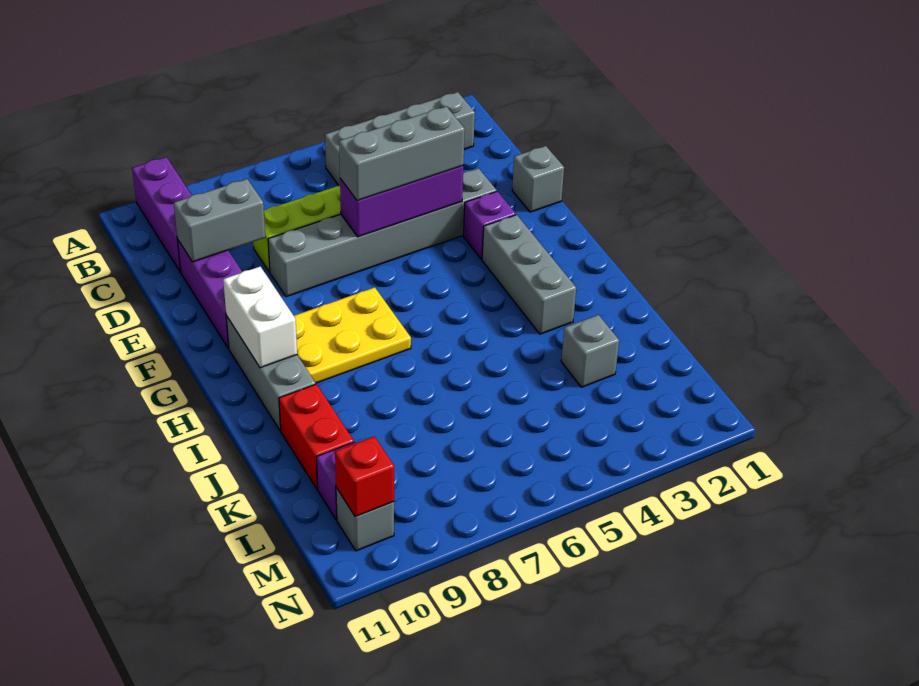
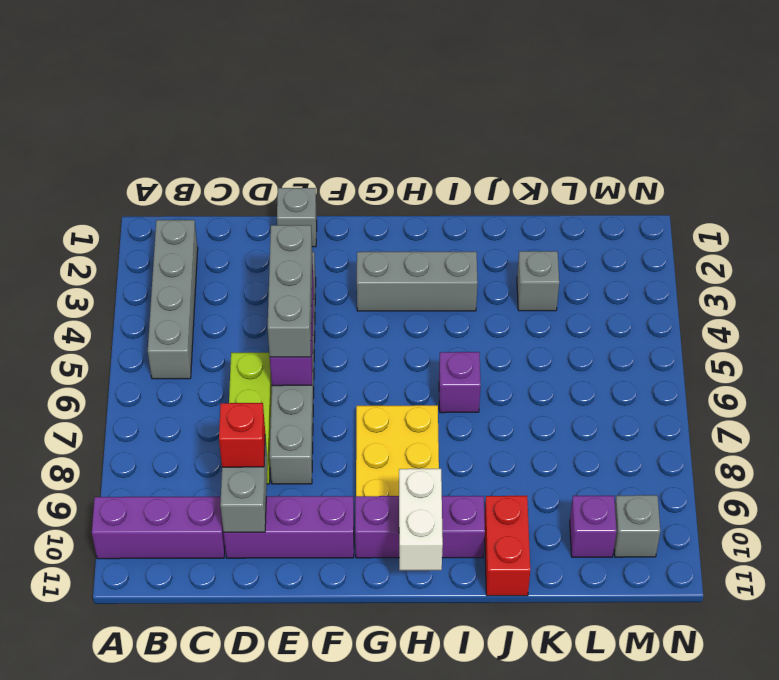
purple 1x1 brick [464,191,516,259] -> purple 1x1 brick moved to [439,352,481,413]
grey 1x3 brick [226,316,316,431] -> purple 1x3 brick [355,496,485,558]
white 1x2 brick [223,267,297,368] -> white 1x2 brick turned to [399,469,443,570]
red 1x2 brick [279,384,354,489] -> red 1x2 brick turned to [484,496,530,596]
red 1x1 brick [335,436,394,517] -> red 1x1 brick moved to [219,403,265,467]

